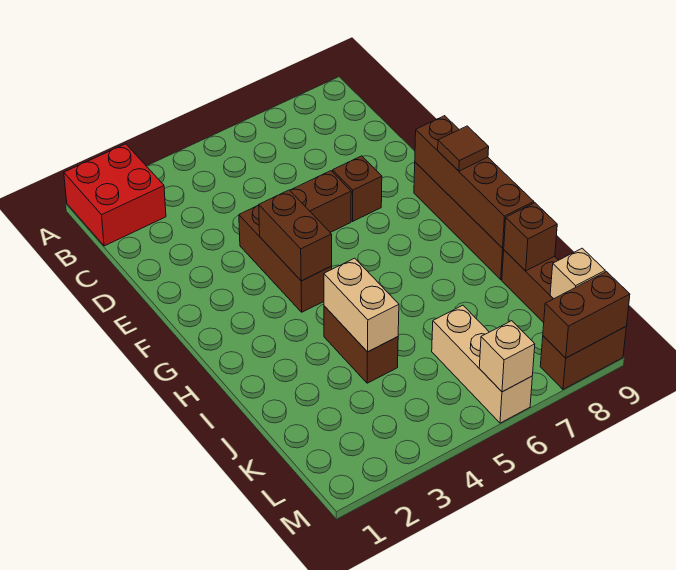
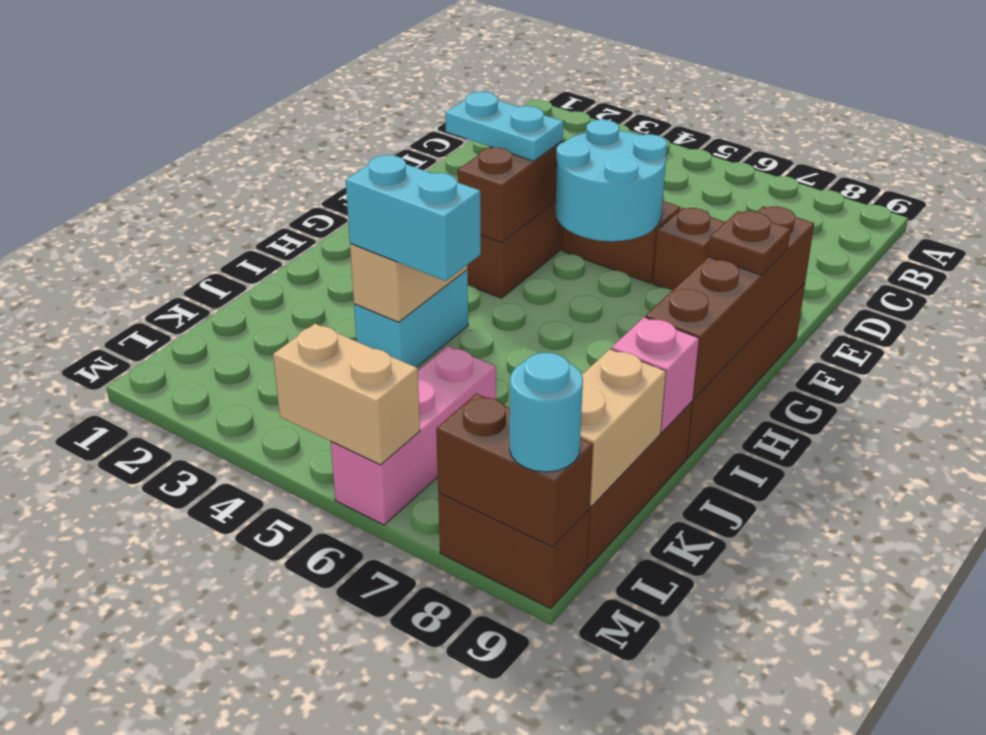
red 2x2 brick [64,144,166,246] -> none
none -> cyan 2x2 round brick [555,120,667,241]
none -> cyan 1x2 plate [445,92,563,161]
brown 1x1 tile [438,126,489,171] -> brown 1x1 plate [708,211,791,275]
brown 1x2 brick [324,306,398,383] -> cyan 1x2 brick [354,270,468,367]
none -> cyan 1x2 brick [345,155,481,281]
brown 1x1 brick [504,203,557,271] -> pink 1x1 brick [611,317,699,433]
tan 1x3 brick [432,305,532,423] -> pink 1x3 brick [331,346,496,525]
tan 1x1 brick [550,248,605,299] -> tan 1x2 brick [580,349,666,506]
tan 1x1 brick [479,321,535,392] -> tan 1x2 brick [273,324,420,465]
none -> cyan 1x1 round brick [510,353,583,472]

